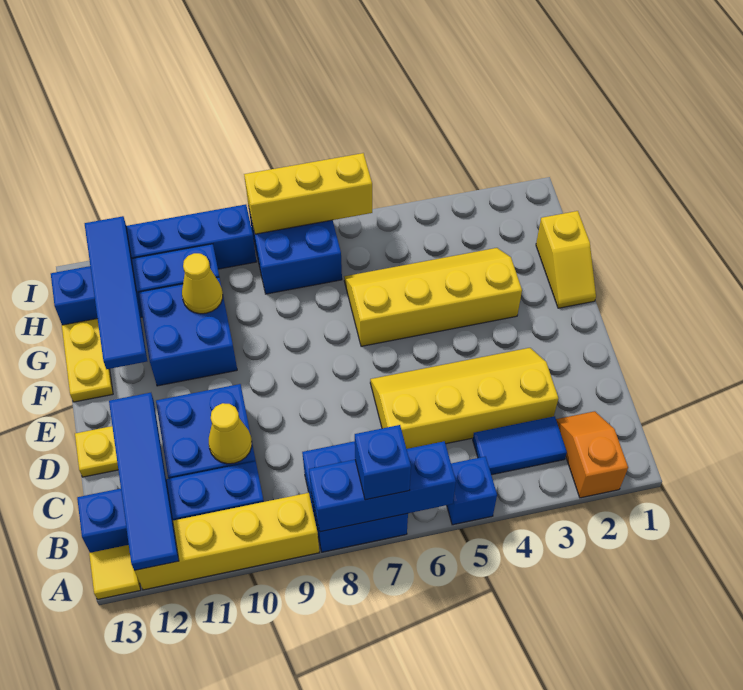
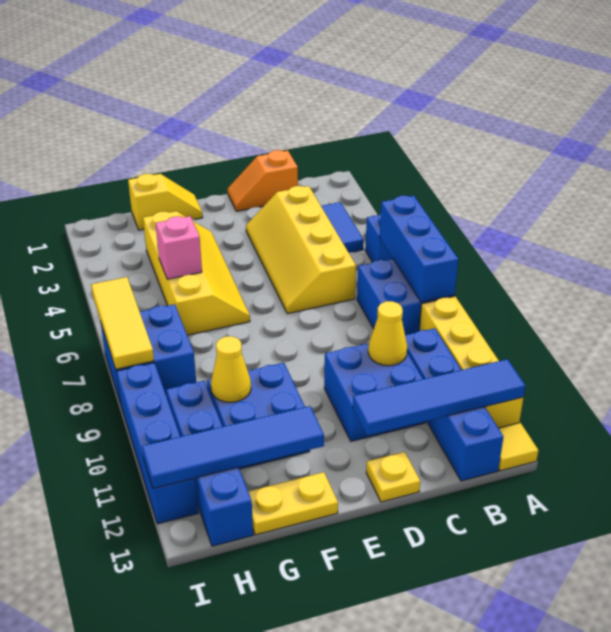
orange 1x2 slope [556,411,628,498] -> orange 1x2 slope moved to [228,150,298,211]
blue 1x1 brick [355,425,411,500] -> none
yellow 2x4 slope [344,248,522,346] -> yellow 2x4 slope turned to [143,211,250,335]
none -> pink 1x1 brick [156,216,202,279]
yellow 1x3 brick [244,153,372,234] -> yellow 1x3 tile [91,277,154,369]

